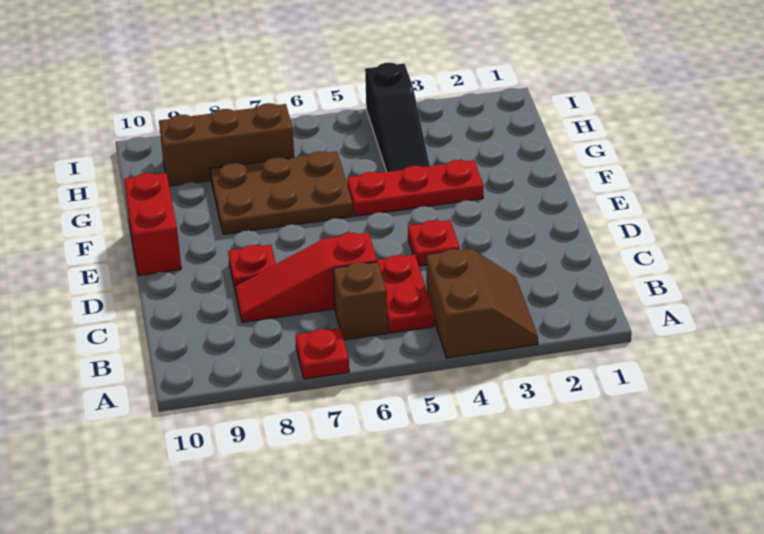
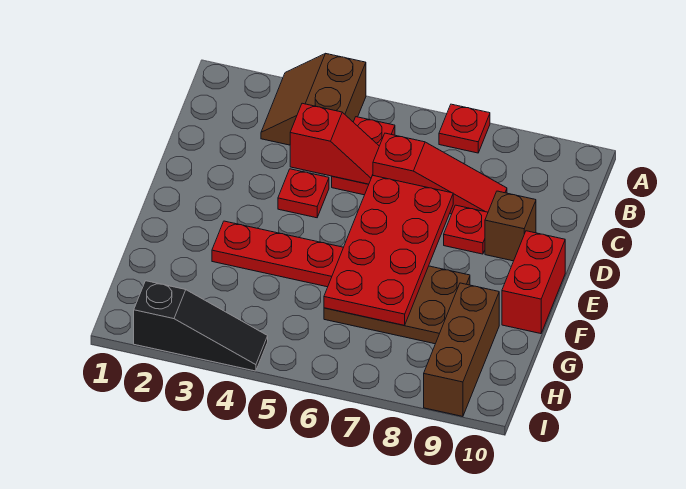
brown 1x1 brick [333,262,388,340] -> brown 1x1 brick moved to [485,191,536,261]
none -> red 1x2 slope [290,103,379,184]
none -> red 2x4 plate [324,175,453,325]
black 1x3 slope [365,63,430,172] -> black 1x3 slope turned to [134,281,268,371]
brown 1x3 brick [159,103,294,186] -> brown 1x3 brick turned to [424,283,499,416]

